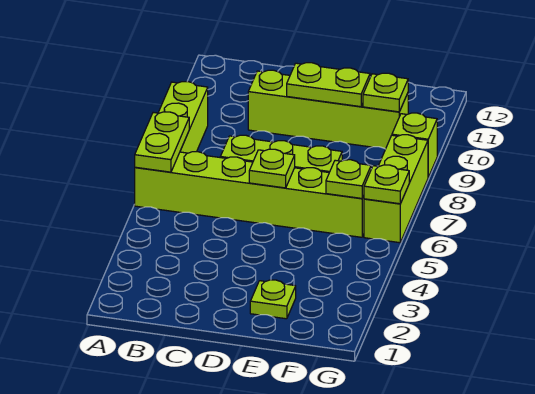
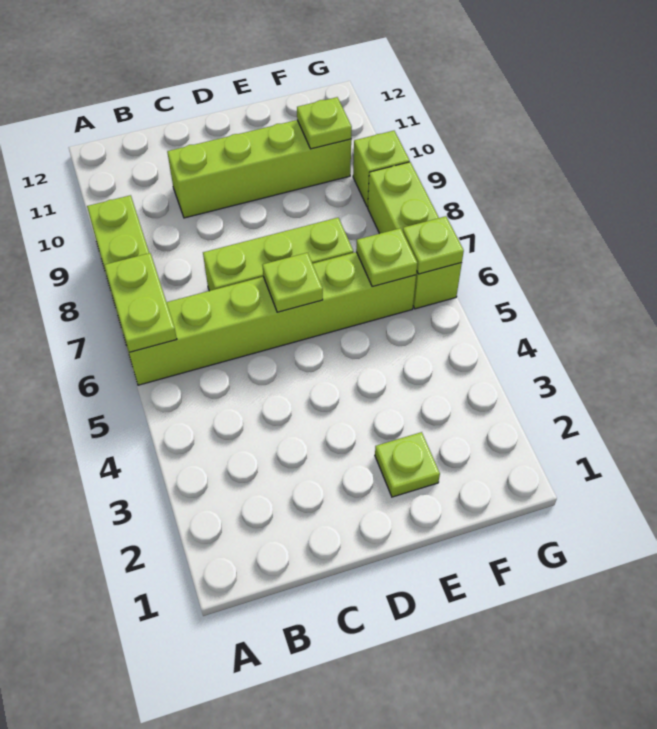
lime 1x2 plate [287,63,370,107] -> none

